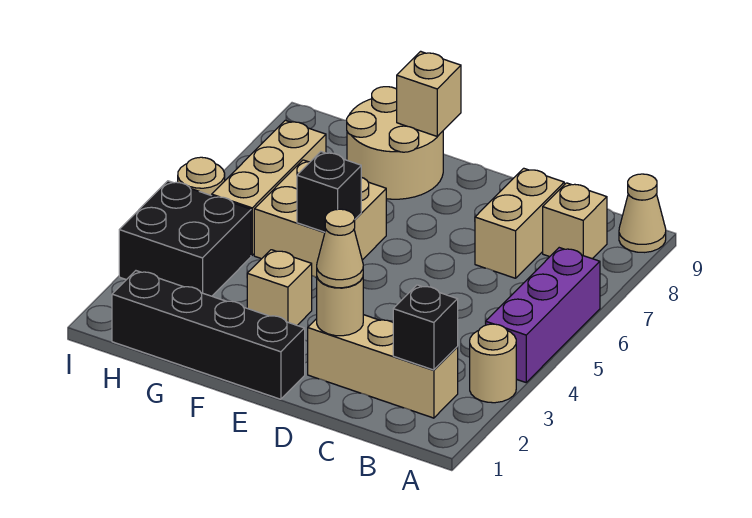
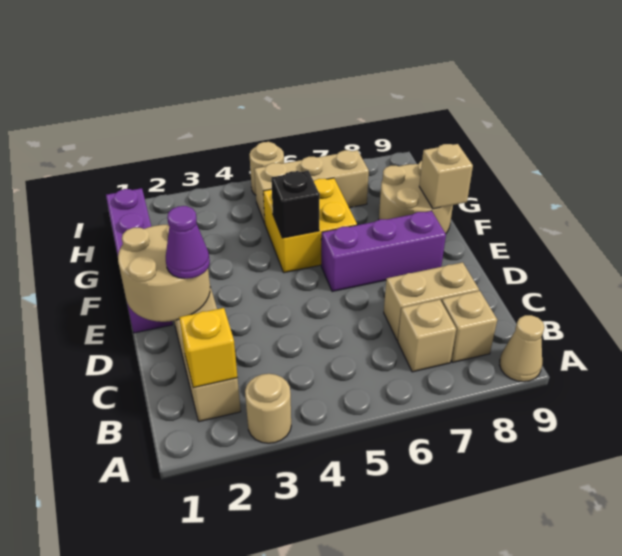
purple 1x3 brick [486,248,600,382] -> purple 1x3 brick moved to [321,211,446,292]
black 1x1 brick [393,285,458,370] -> yellow 1x1 brick [179,308,238,388]
tan 1x1 round brick [317,278,363,336] -> tan 2x2 round brick [118,225,210,322]
tan 1x1 cone [317,209,363,288] -> purple 1x1 cone [166,206,210,279]
black 1x4 brick [112,271,305,399] -> purple 1x4 brick [106,188,173,333]
tan 1x1 brick [247,250,312,325] -> tan 1x1 brick moved to [398,300,456,372]
tan 2x2 brick [254,160,386,278] -> yellow 2x2 brick [263,178,357,273]
black 2x2 brick [119,181,251,296] -> none

